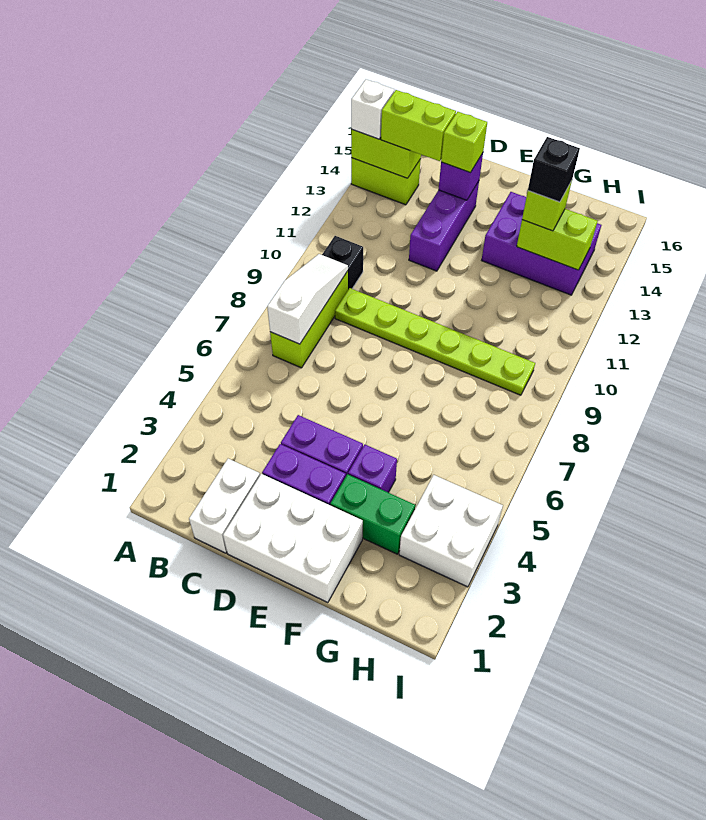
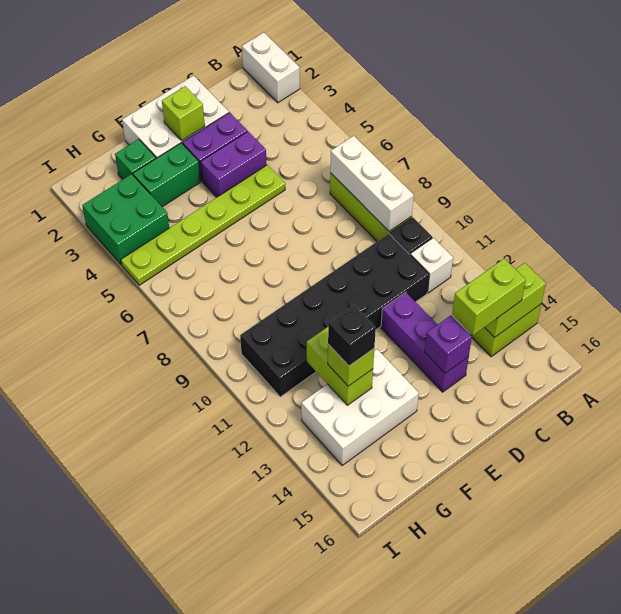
white 1x1 brick [351,79,394,139] -> white 1x1 brick moved to [410,238,453,293]
white 1x3 slope [267,254,348,344] -> white 1x3 brick [330,136,414,231]
white 1x2 brick [189,459,260,553] -> white 1x2 brick moved to [242,32,300,103]
lime 1x6 plate [335,288,535,395] -> lime 1x6 plate moved to [121,165,285,285]
none -> black 2x6 brick [240,234,429,397]
lime 1x1 brick [441,112,487,173] -> lime 1x1 brick moved to [162,86,205,141]
purple 1x1 brick [348,445,397,493] -> none
purple 2x3 brick [482,192,601,295] -> white 2x3 brick [301,349,419,465]
none -> green 1x1 brick [115,139,156,179]
lime 1x2 brick [517,209,597,270] -> lime 1x2 brick turned to [307,327,373,405]
white 2x2 brick [399,475,503,587] -> green 2x2 brick [82,174,169,265]

